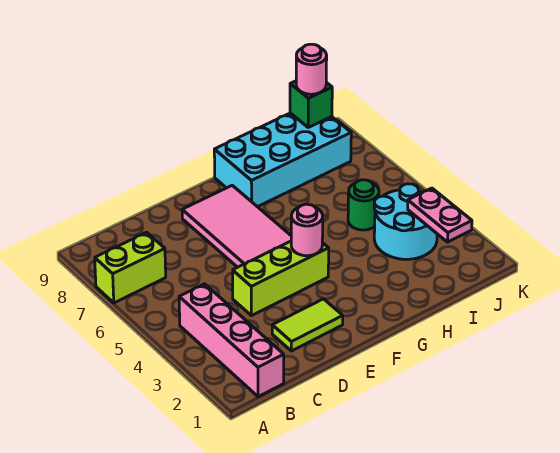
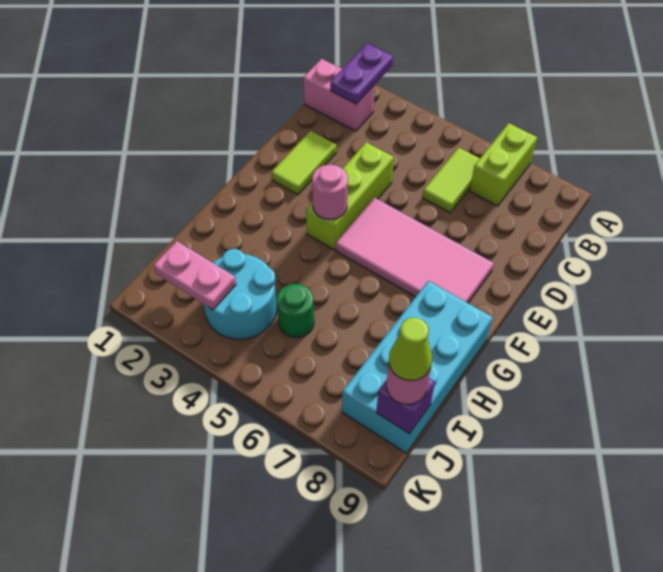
none -> purple 1x2 plate [330,43,393,104]
pink 1x4 brick [179,284,284,397] -> pink 1x2 brick [303,59,374,131]
none -> lime 1x2 tile [423,148,480,213]
green 1x1 brick [290,81,332,127] -> purple 1x1 brick [376,378,435,434]
none -> lime 1x1 cone [389,318,432,381]

